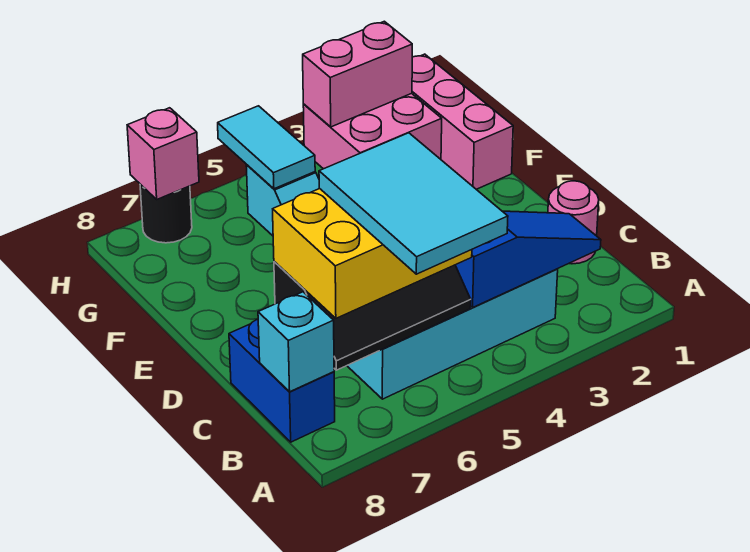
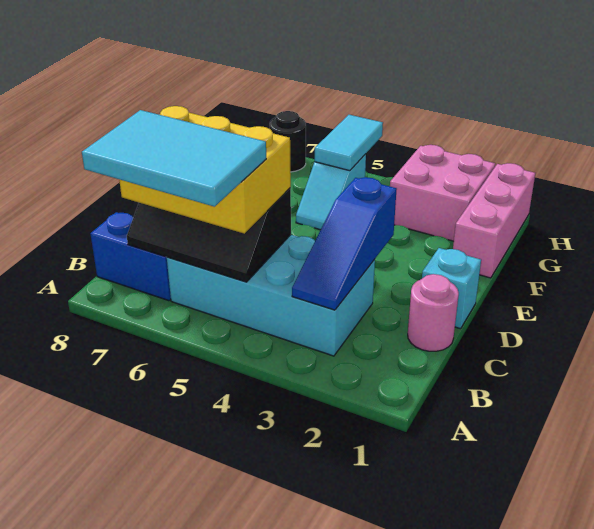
cyan 2x3 tile [319,133,508,274] -> cyan 2x3 tile turned to [82,110,266,207]
blue 1x3 slope [456,211,601,307] -> blue 1x3 slope turned to [292,177,397,310]
blue 1x2 brick [229,319,335,442] -> blue 1x2 brick turned to [90,212,171,301]
cyan 1x1 brick [258,292,334,392] -> cyan 1x1 brick moved to [422,248,481,329]
pink 1x2 brick [303,21,412,127] -> none
pink 1x1 brick [127,108,199,199] -> none

